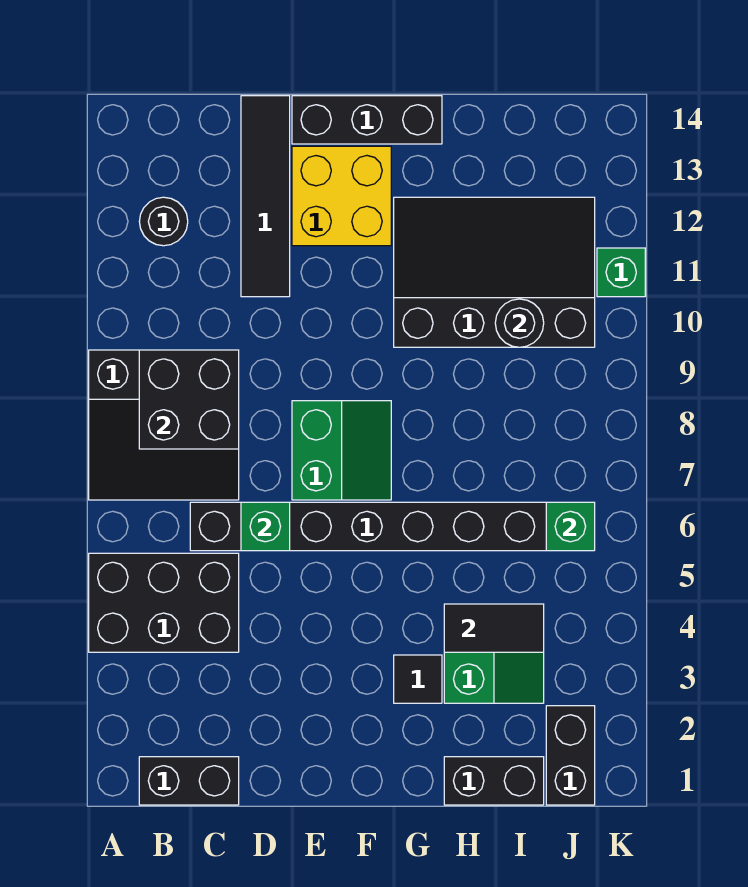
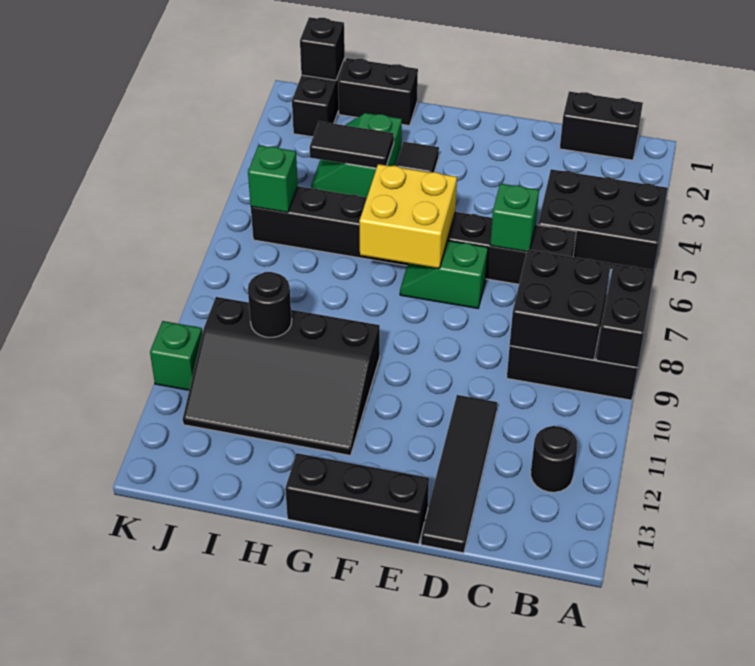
none -> black 1x2 brick [596,264,654,368]
green 2x2 slope [292,401,391,500] -> green 1x2 slope [400,241,488,308]
yellow 2x2 brick [292,146,391,246] -> yellow 2x2 brick moved to [359,164,457,268]
none -> black 1x1 brick [300,17,345,80]

